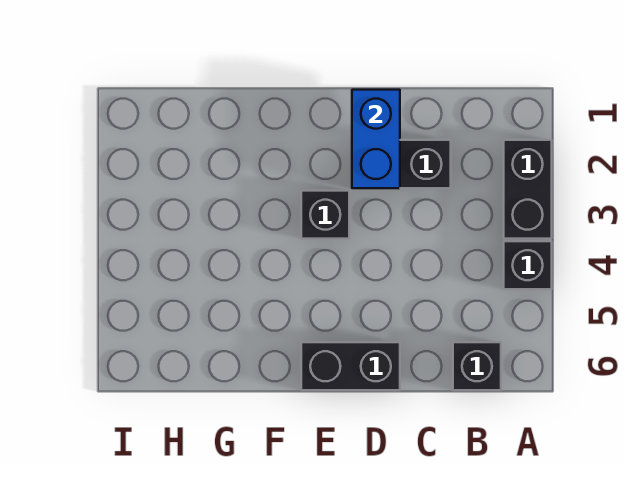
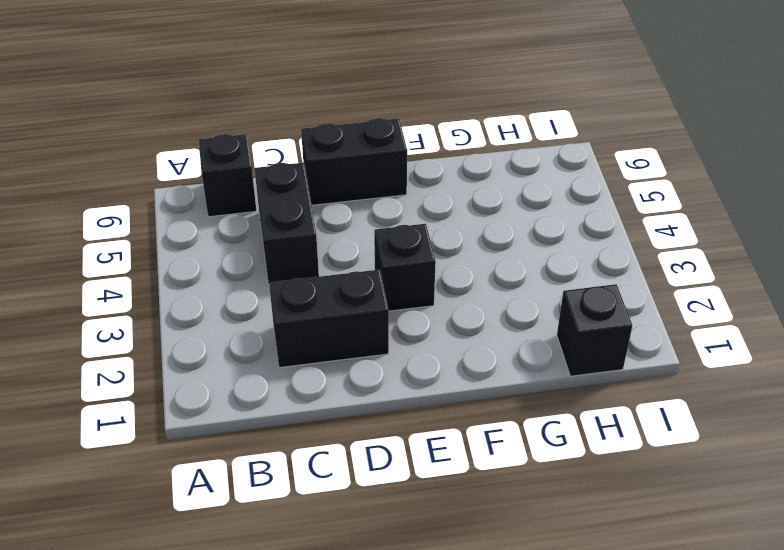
black 1x2 brick [504,140,552,239] -> black 1x2 brick moved to [254,163,319,285]
black 1x1 brick [504,241,552,289] -> black 1x1 brick moved to [557,284,632,376]
blue 1x2 brick [352,90,400,188] -> none

